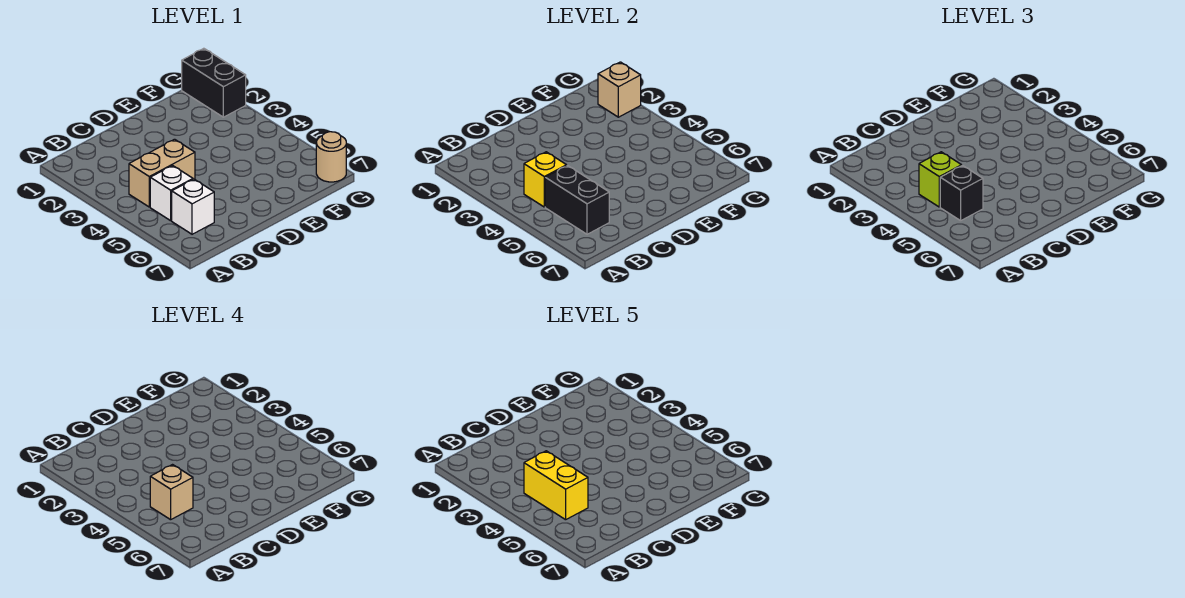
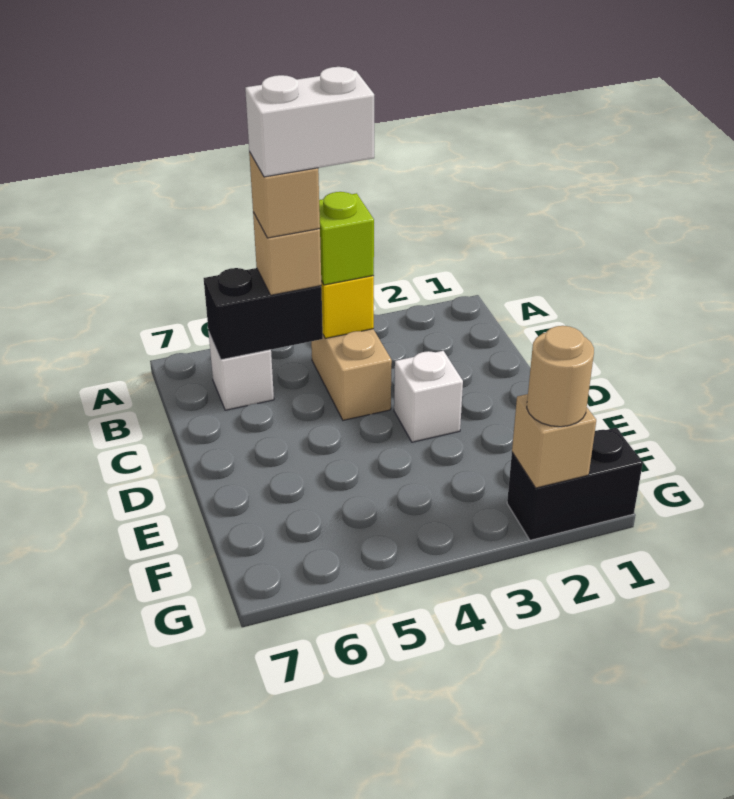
yellow 1x2 brick [524,451,588,520] -> white 1x2 brick [245,67,374,177]
white 1x1 brick [150,166,193,221] -> white 1x1 brick moved to [394,351,463,442]
black 1x1 brick [940,166,983,221] -> tan 1x1 brick [253,212,321,295]
tan 1x1 round brick [316,132,346,182] -> tan 1x1 round brick moved to [527,326,594,427]

